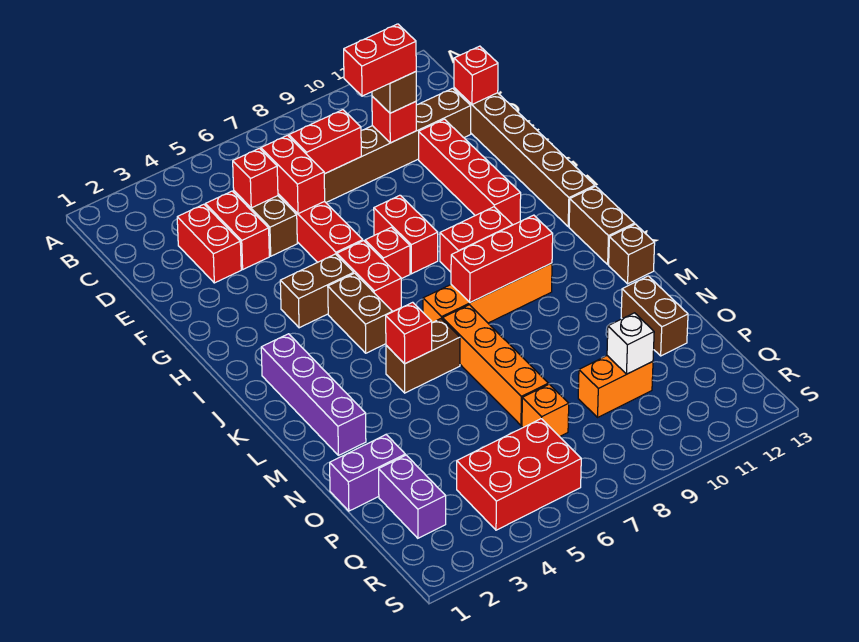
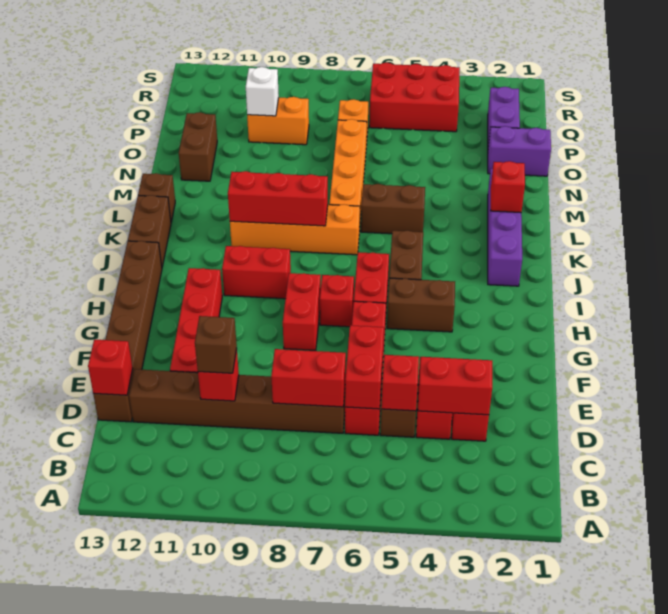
red 1x2 brick [344,24,416,96] -> red 1x2 brick moved to [418,357,492,415]
red 1x1 brick [386,302,432,364] -> red 1x1 brick moved to [491,161,525,213]

